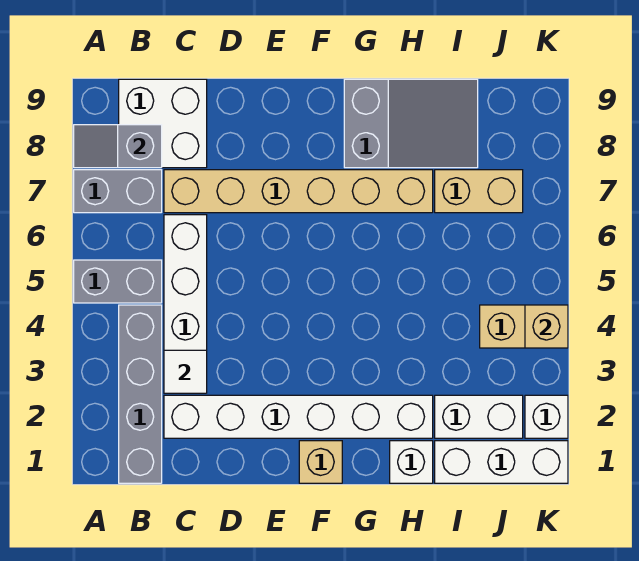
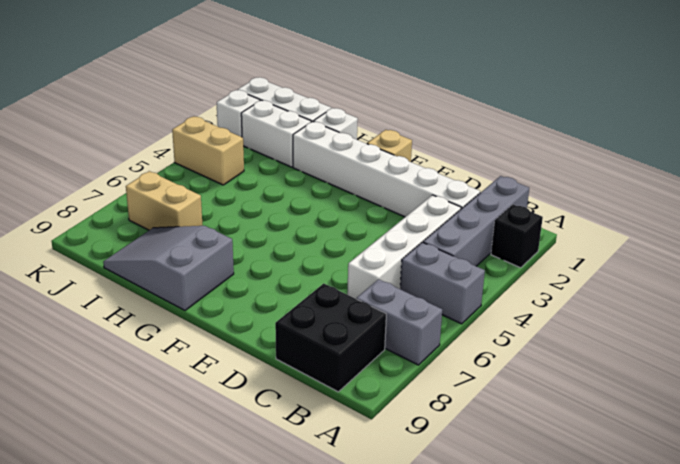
none -> black 1x1 brick [491,205,543,268]
grey 1x2 slope [74,125,162,168] -> none
white 2x2 brick [119,79,207,168] -> black 2x2 brick [275,284,386,392]
white 1x1 tile [164,350,207,393] -> none
tan 1x6 brick [164,170,433,213] -> none
tan 1x1 brick [525,305,568,348] -> none

